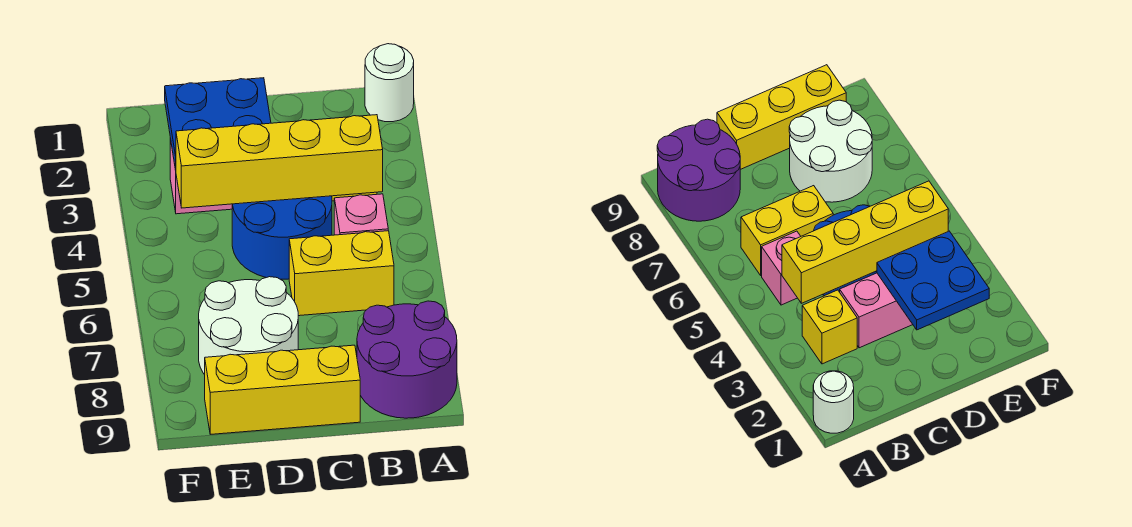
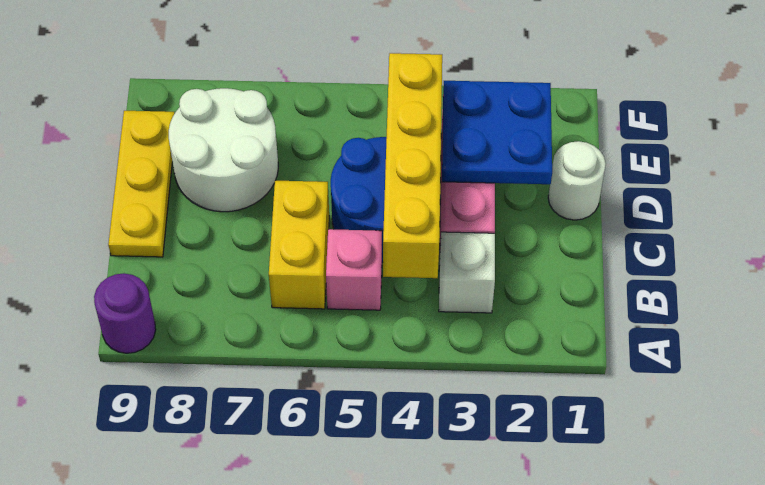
white 1x1 round brick [365,44,414,122] -> white 1x1 round brick moved to [548,141,606,220]
purple 2x2 round brick [357,301,457,418] -> purple 1x1 round brick [94,273,156,353]
yellow 1x1 brick [802,290,857,364] -> white 1x1 brick [439,232,495,313]
yellow 1x3 brick [205,345,360,434] -> yellow 1x3 plate [108,111,175,257]

